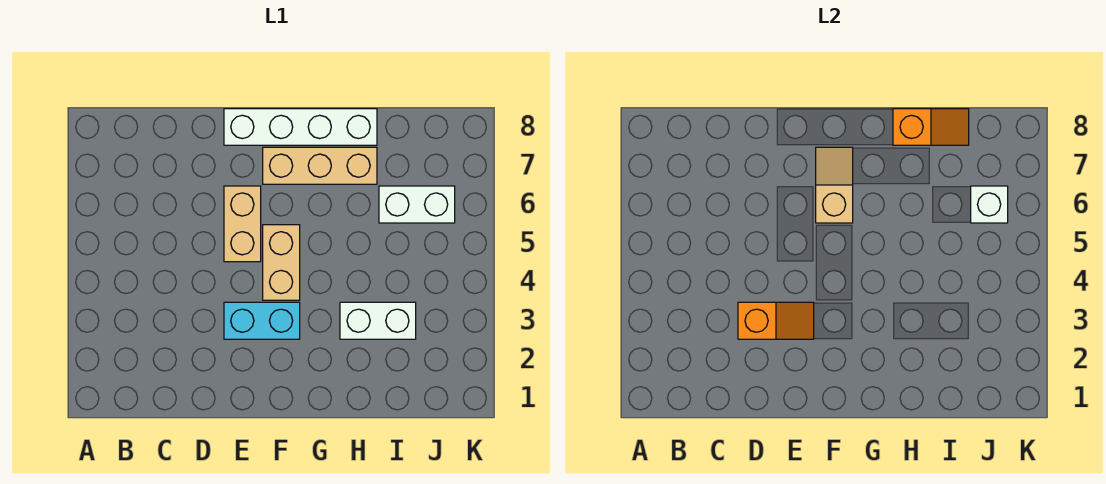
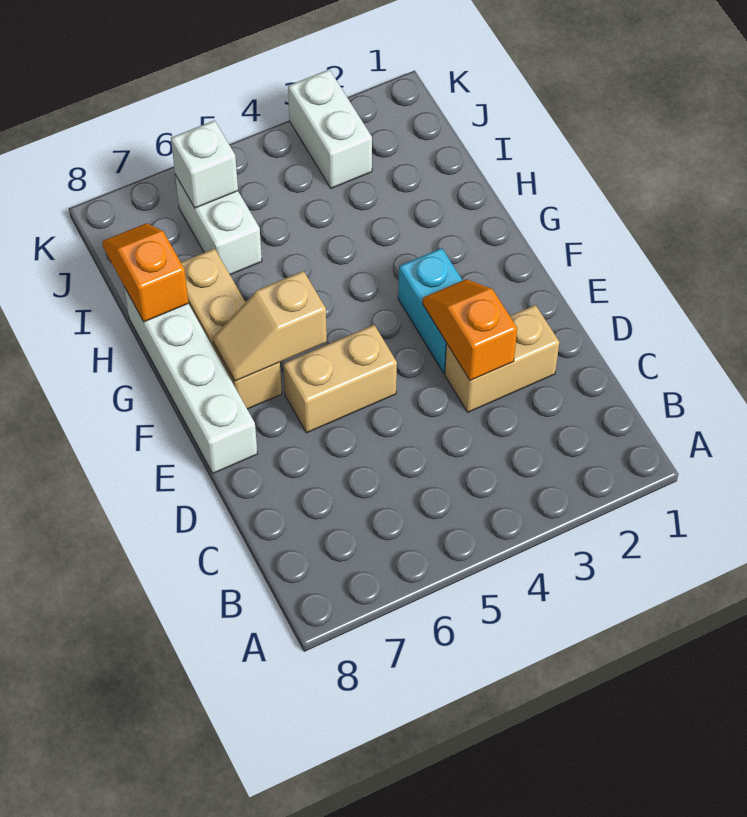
tan 1x2 brick [263,225,300,300] -> tan 1x2 brick moved to [445,305,559,412]
white 1x2 brick [340,302,416,339] -> white 1x2 brick moved to [288,70,372,188]

